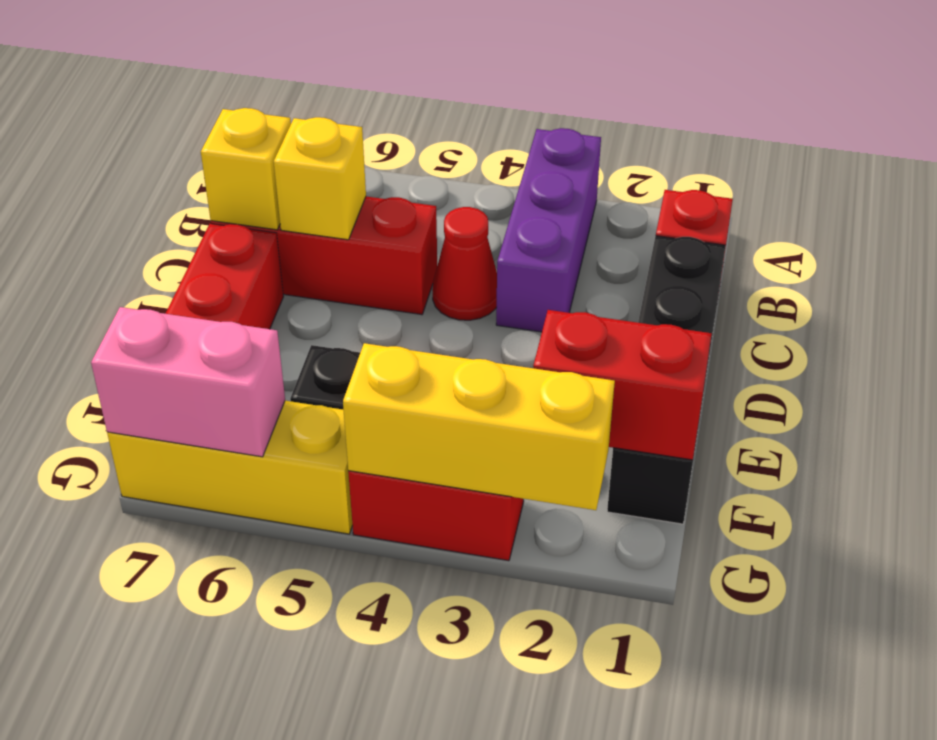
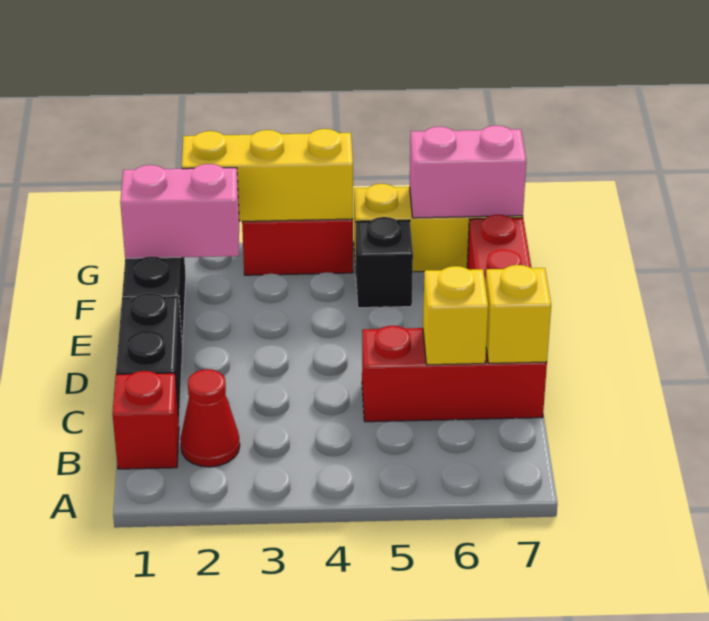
purple 1x3 brick [496,128,601,332] -> none
red 1x1 cone [432,207,497,320] -> red 1x1 cone moved to [180,369,240,467]
red 1x2 brick [533,310,712,460] -> pink 1x2 brick [120,164,239,258]

